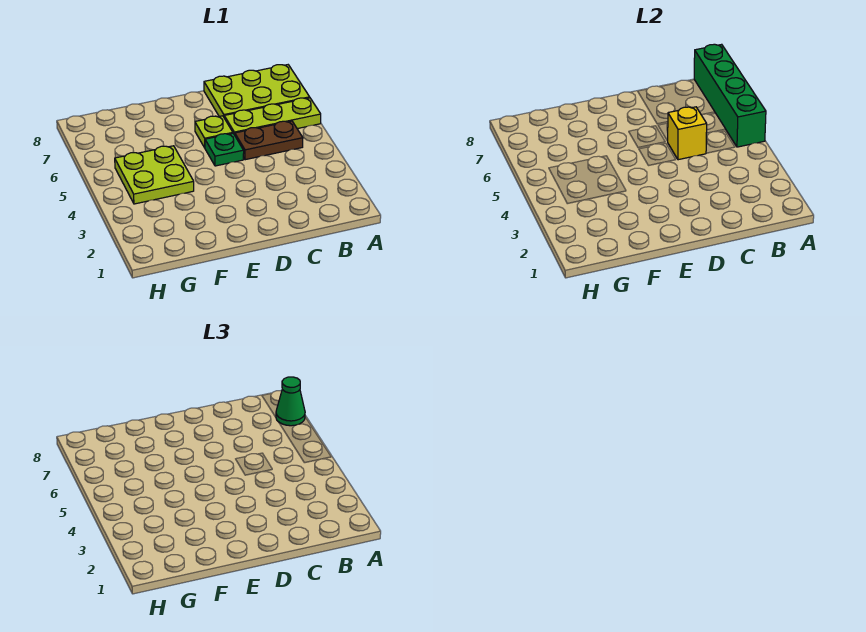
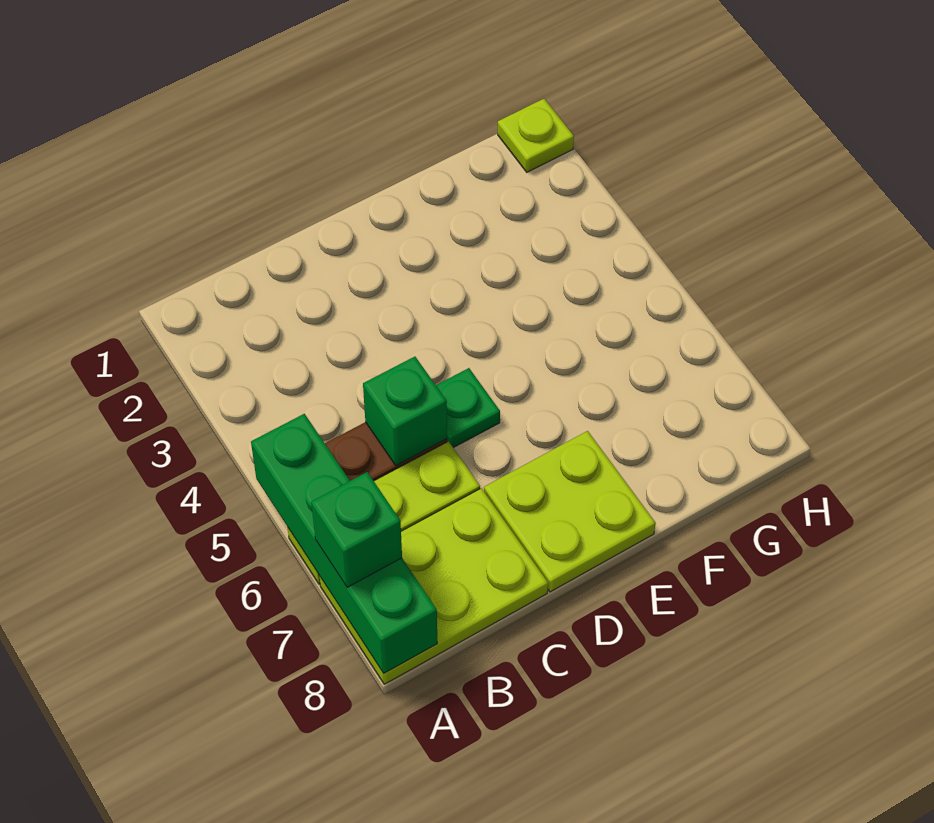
green 1x1 cone [276,377,305,426] -> green 1x1 brick [311,472,402,587]
yellow 1x1 brick [668,107,707,160] -> green 1x1 brick [363,357,447,465]
lime 1x1 plate [195,116,233,148] -> lime 1x1 plate moved to [498,99,574,172]
lime 2x2 plate [115,146,194,204] -> lime 2x2 plate moved to [484,431,656,592]

